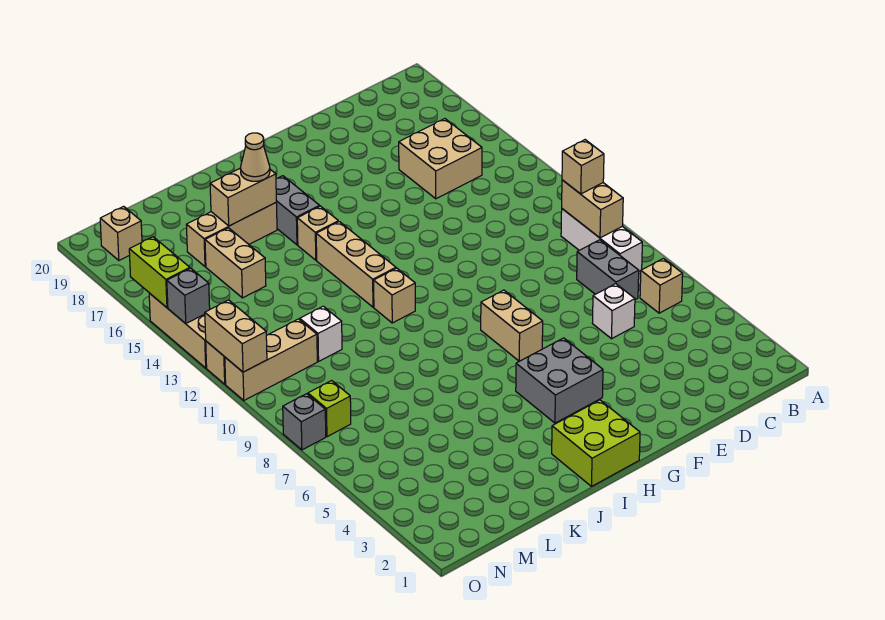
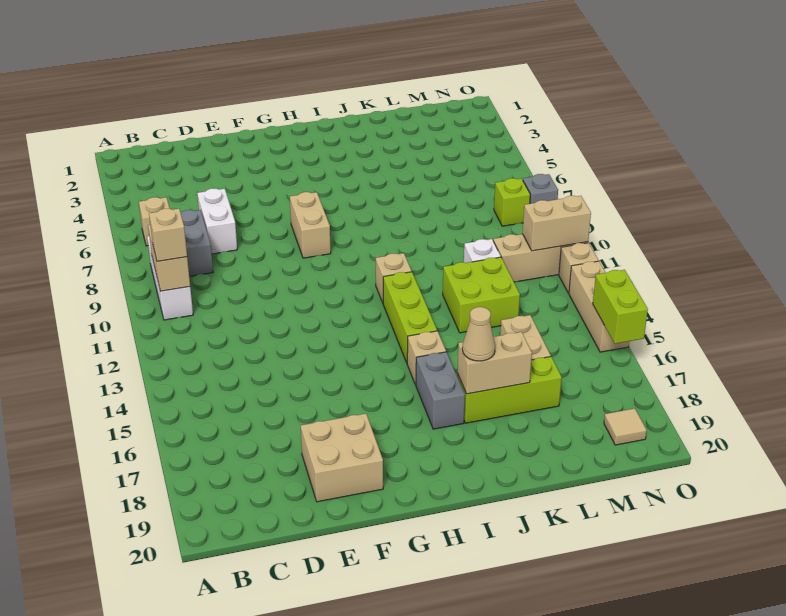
tan 2x2 brick [399,119,482,199] -> tan 2x2 brick moved to [301,414,383,502]
white 1x1 brick [592,284,635,339] -> white 1x2 brick [197,188,237,254]
grey 2x2 brick [516,338,603,423] -> none
lime 2x2 brick [552,400,640,486] -> lime 2x2 brick moved to [443,257,520,333]
tan 1x3 brick [316,222,396,307] -> lime 1x3 brick [383,272,437,363]
tan 1x3 brick [186,203,277,267] -> lime 1x3 brick [457,357,562,423]
tan 1x1 brick [100,206,142,260] -> tan 1x1 tile [604,408,647,445]
tan 1x2 brick [205,300,267,372] -> tan 1x2 brick turned to [523,196,591,251]
grey 1x1 brick [167,268,210,323] -> none

